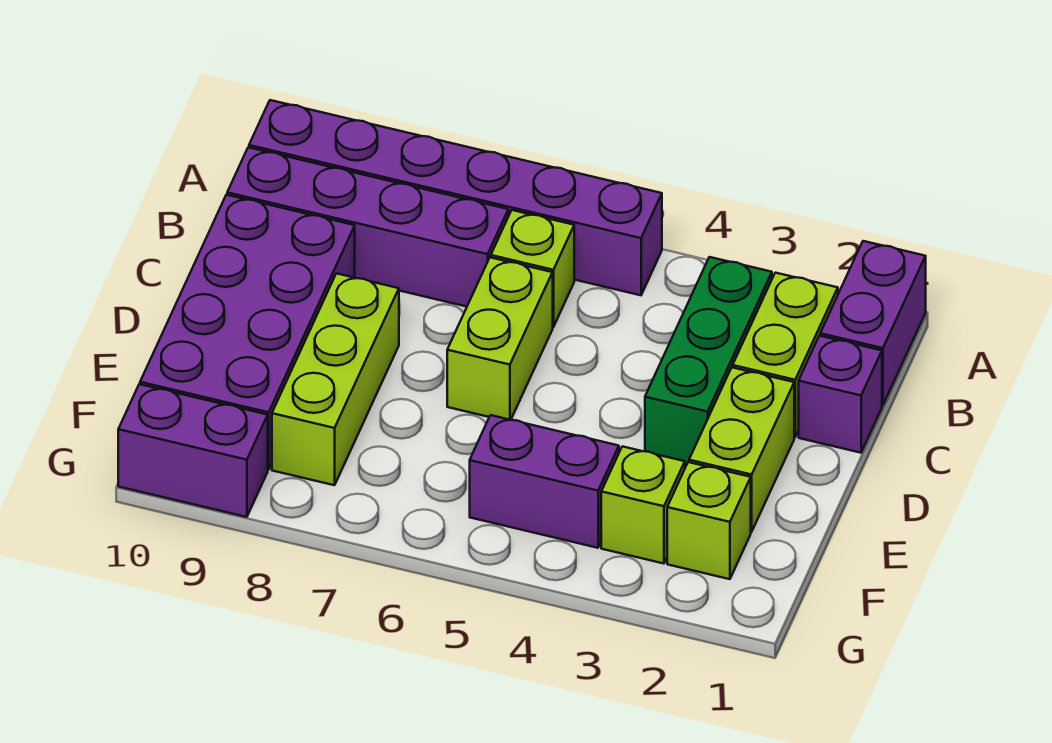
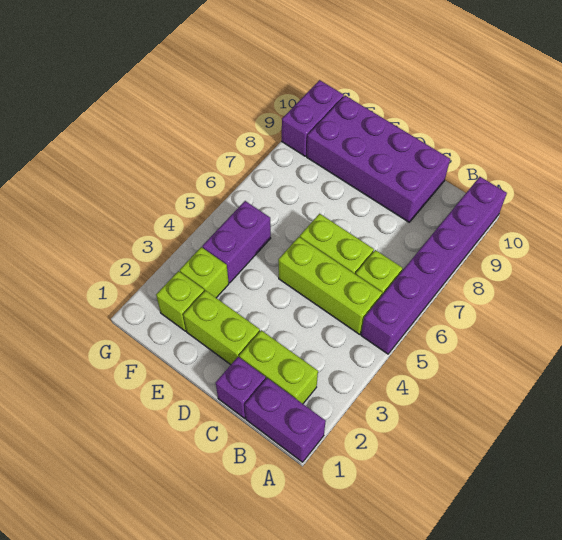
green 1x3 brick [645,257,772,464] -> none
purple 1x4 brick [227,147,508,307] -> none
lime 1x3 brick [272,273,399,485] -> lime 1x3 brick moved to [278,237,382,334]

